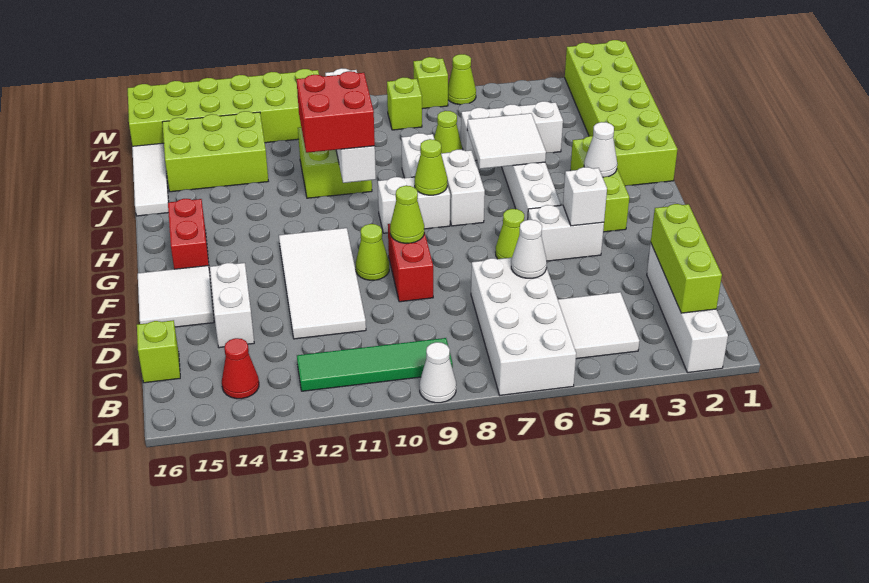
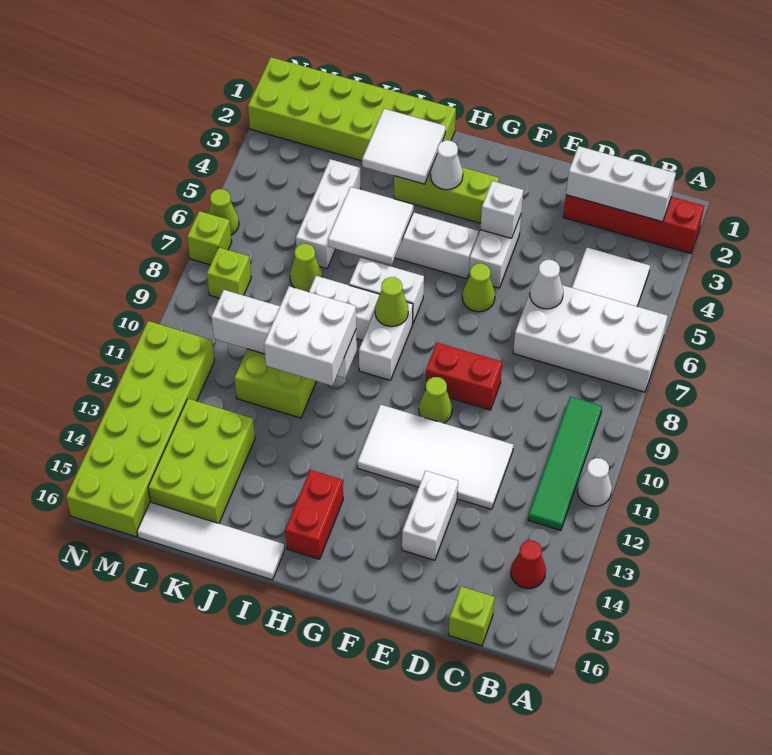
white 1x4 brick [647,243,728,373] -> red 1x4 brick [563,195,704,253]
white 1x1 cone [420,342,456,403] -> white 1x1 cone moved to [577,458,612,506]
lime 1x3 brick [651,204,722,313] -> white 1x3 brick [566,146,676,222]
white 1x2 brick [210,263,254,348] -> white 1x2 brick turned to [402,471,458,560]
white 2x2 tile [138,266,214,327] -> white 2x2 tile moved to [362,109,446,184]
lime 1x1 cone [390,186,424,243] -> none
red 1x2 brick [168,199,209,269] -> red 1x2 brick turned to [285,470,343,559]
red 2x2 brick [296,71,375,153] -> white 2x2 brick [264,286,356,386]
white 1x3 tile [132,143,169,216] -> white 1x4 tile [137,502,285,580]

